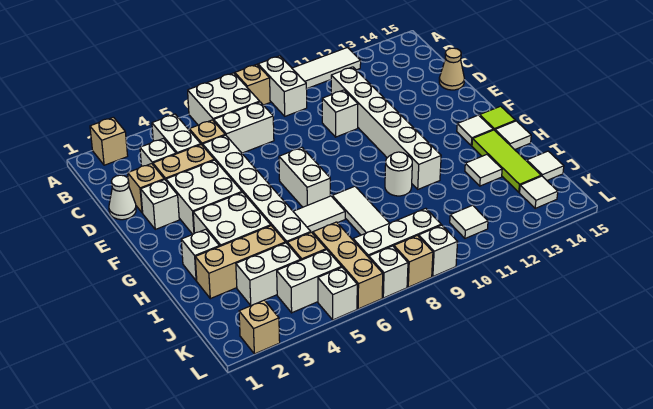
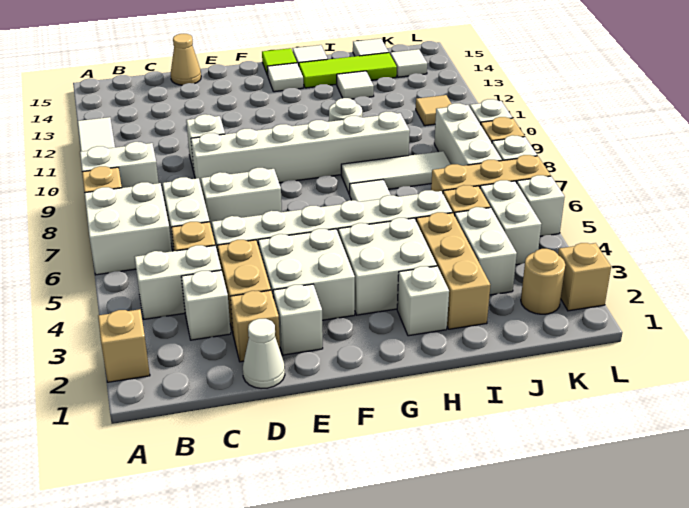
white 1x6 brick [331,67,441,189] -> white 1x6 brick moved to [191,112,410,188]
white 1x2 brick [279,147,330,207] -> white 1x2 brick moved to [201,168,282,229]
none -> tan 1x1 round brick [521,249,565,314]
white 1x1 tile [450,205,488,238] -> tan 1x1 tile [416,95,451,126]

